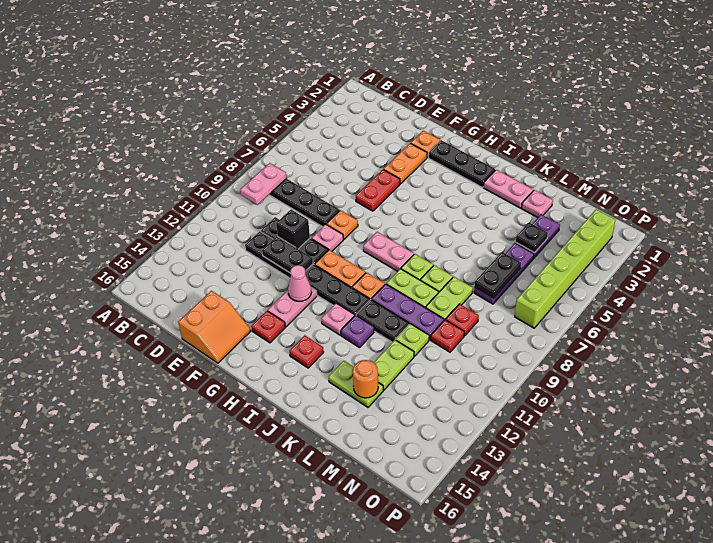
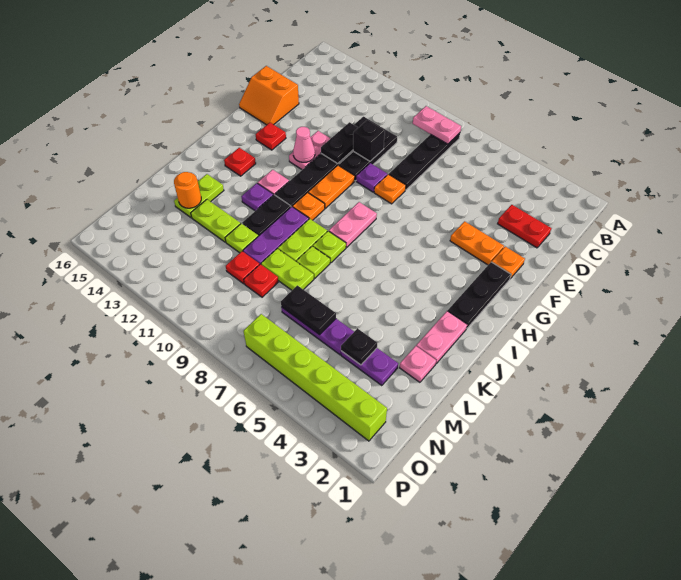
red 1x2 plate [356,169,400,211] -> red 1x2 plate moved to [498,205,551,248]
pink 1x1 plate [312,224,343,251] -> purple 1x1 plate [356,163,387,192]
pink 1x2 plate [268,288,317,327] -> pink 1x2 plate turned to [289,131,331,170]

